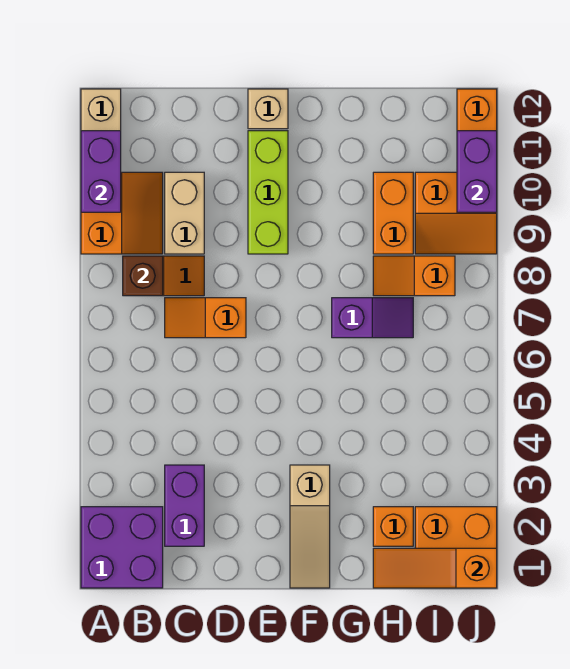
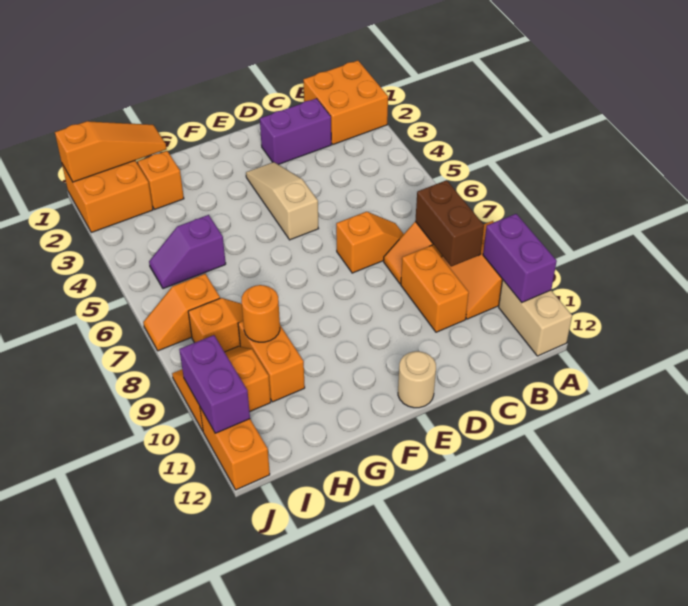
purple 2x2 brick [81,507,163,588] -> orange 2x2 brick [303,61,388,144]
brown 1x1 brick [123,256,163,296] -> brown 1x2 brick [415,180,484,267]
purple 1x2 brick [165,465,204,546] -> purple 1x2 brick turned to [260,98,331,165]
tan 1x2 brick [165,172,204,254] -> orange 1x2 brick [401,245,469,332]
lime 1x3 brick [248,131,288,254] -> none
tan 1x1 brick [248,89,288,129] -> tan 1x1 round brick [398,351,436,408]
tan 1x3 slope [290,465,330,588] -> tan 1x3 slope moved to [246,162,319,240]
purple 1x2 slope [332,298,413,338] -> purple 1x2 slope moved to [149,215,226,289]
none -> orange 1x1 round brick [241,285,280,342]
none -> orange 1x2 slope [143,274,220,351]

